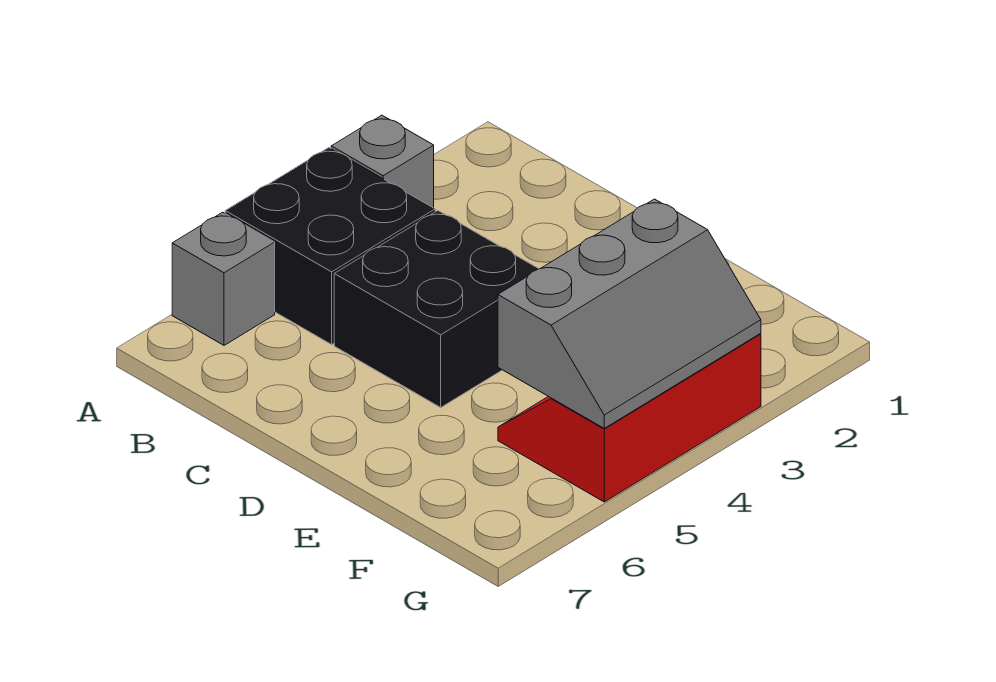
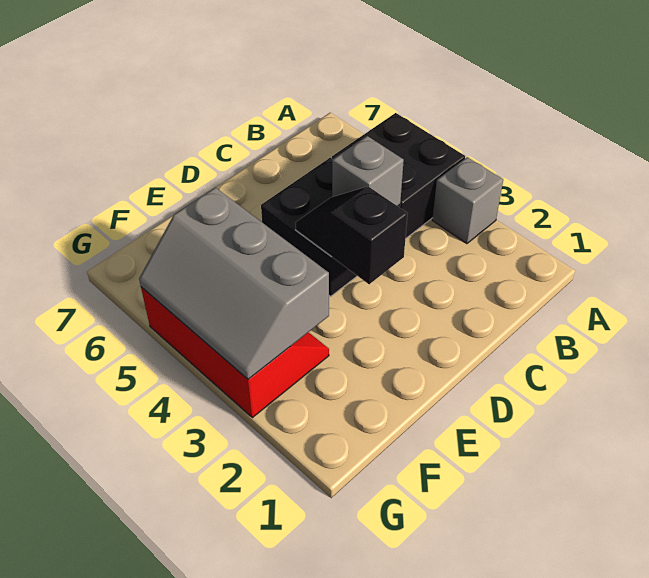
grey 1x1 brick [172,212,275,345] -> grey 1x1 brick moved to [332,136,404,206]
none -> black 1x2 slope [295,187,408,284]

